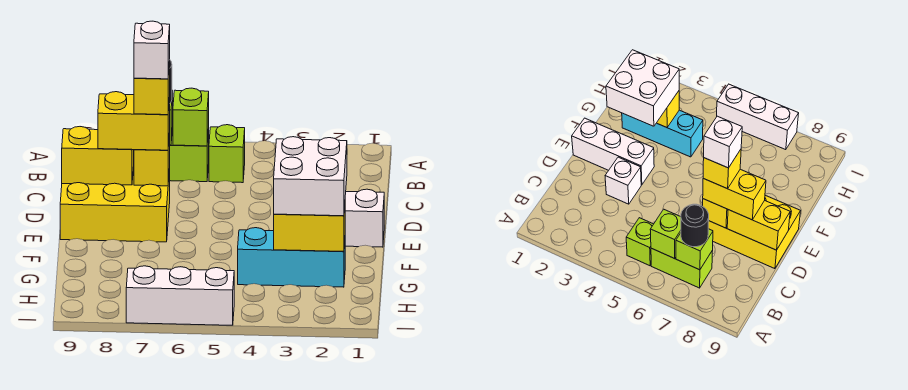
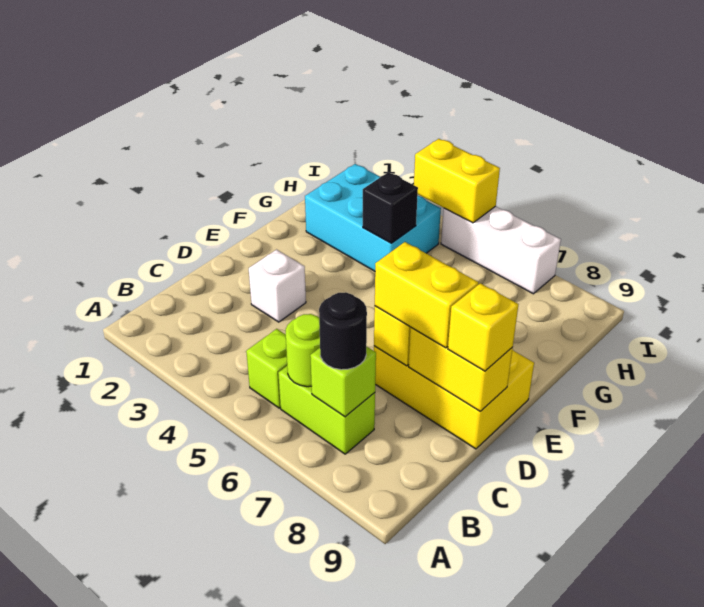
lime 1x1 brick [173,88,209,146] -> lime 1x1 round brick [286,314,320,387]
yellow 1x1 brick [134,62,170,115] -> yellow 1x1 brick moved to [448,283,518,371]
white 1x1 brick [134,21,170,79] -> none
white 1x3 brick [345,189,384,247] -> none
white 2x2 brick [274,137,347,216] -> none
cyan 1x3 brick [238,228,345,287] -> cyan 2x3 brick [305,164,441,271]
yellow 1x2 brick [274,208,345,251] -> yellow 1x2 brick moved to [414,139,500,223]
none -> black 1x1 brick [363,172,418,243]

